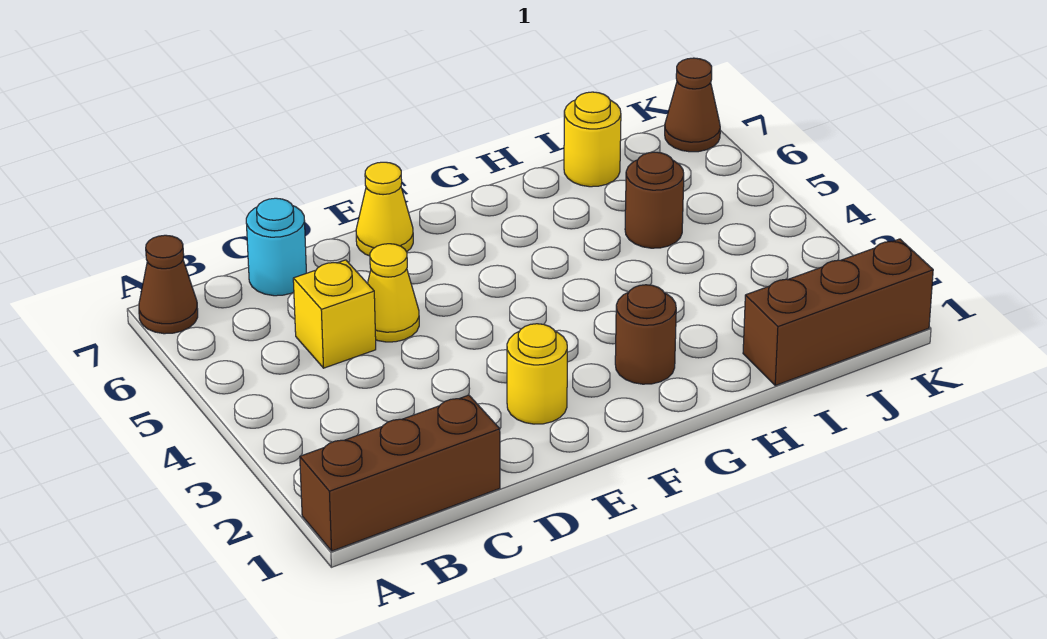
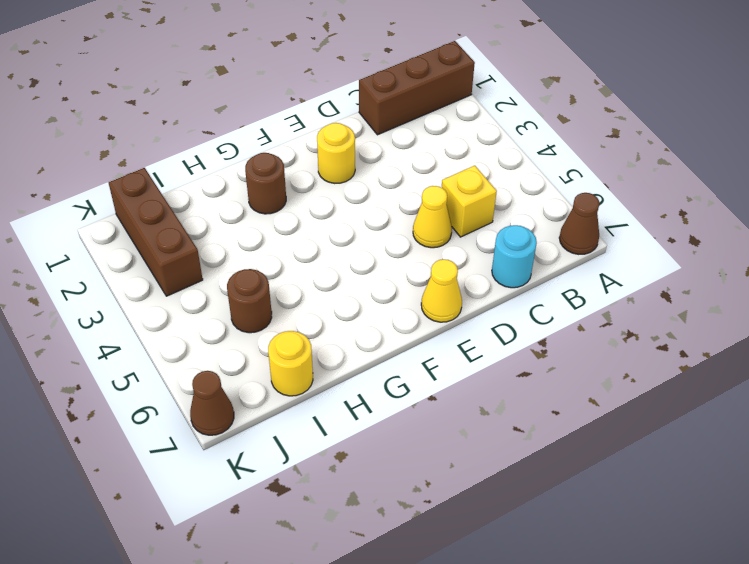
brown 1x3 brick [743,239,933,385] -> brown 1x3 brick turned to [109,168,203,296]

